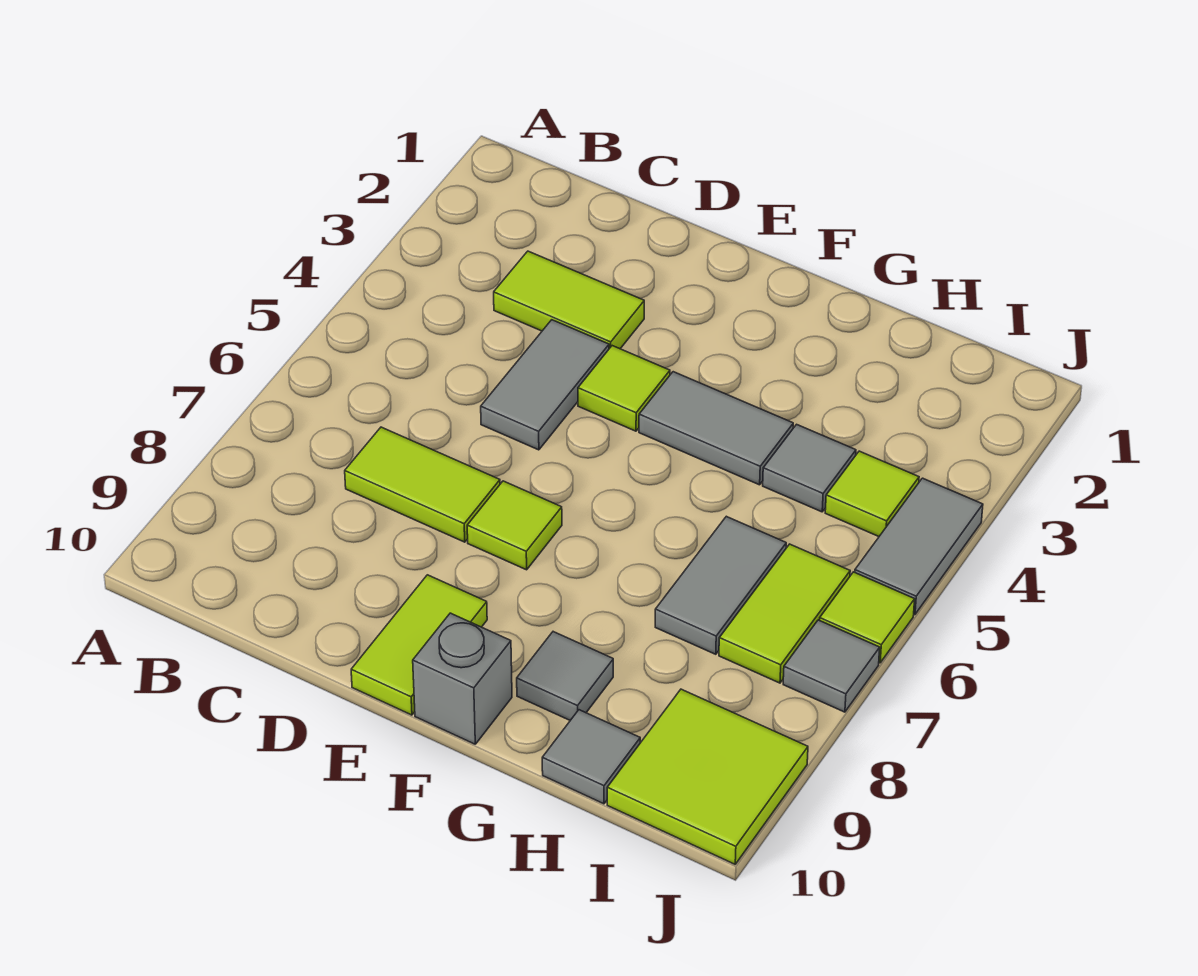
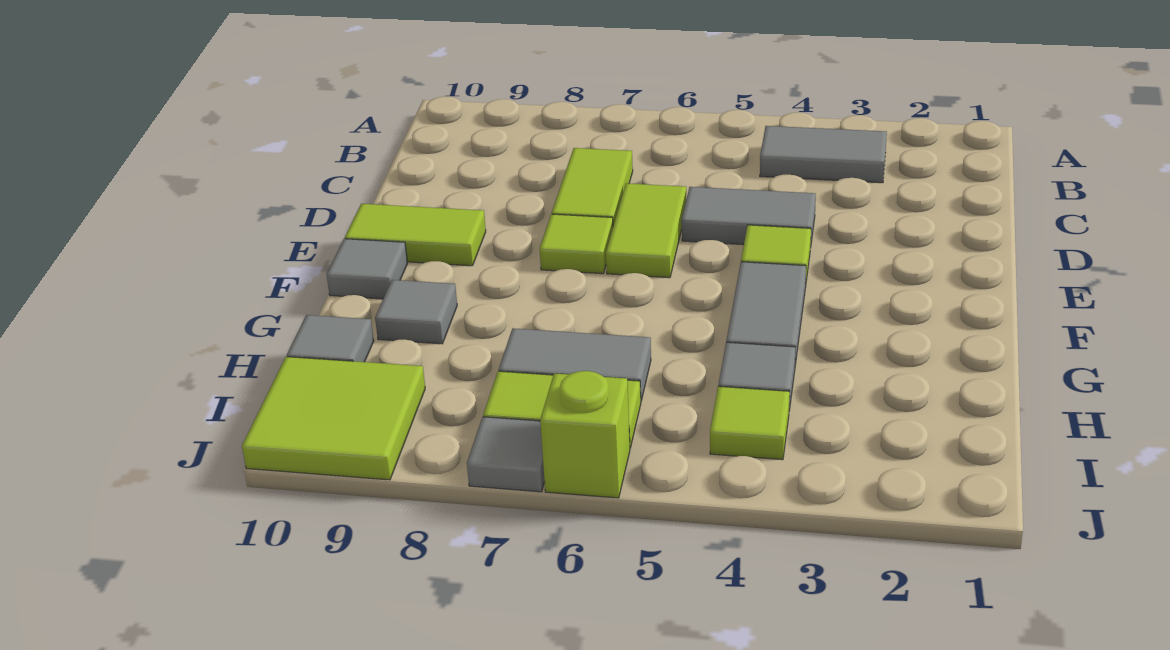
lime 1x2 tile [494,251,644,349] -> lime 1x2 tile moved to [606,183,686,278]
grey 1x1 brick [413,613,512,744] -> grey 1x1 tile [327,239,407,299]
grey 1x2 tile [855,478,983,615] -> grey 1x2 tile moved to [760,126,887,183]
lime 1x1 tile [820,572,915,663] -> lime 1x1 brick [540,371,630,498]

